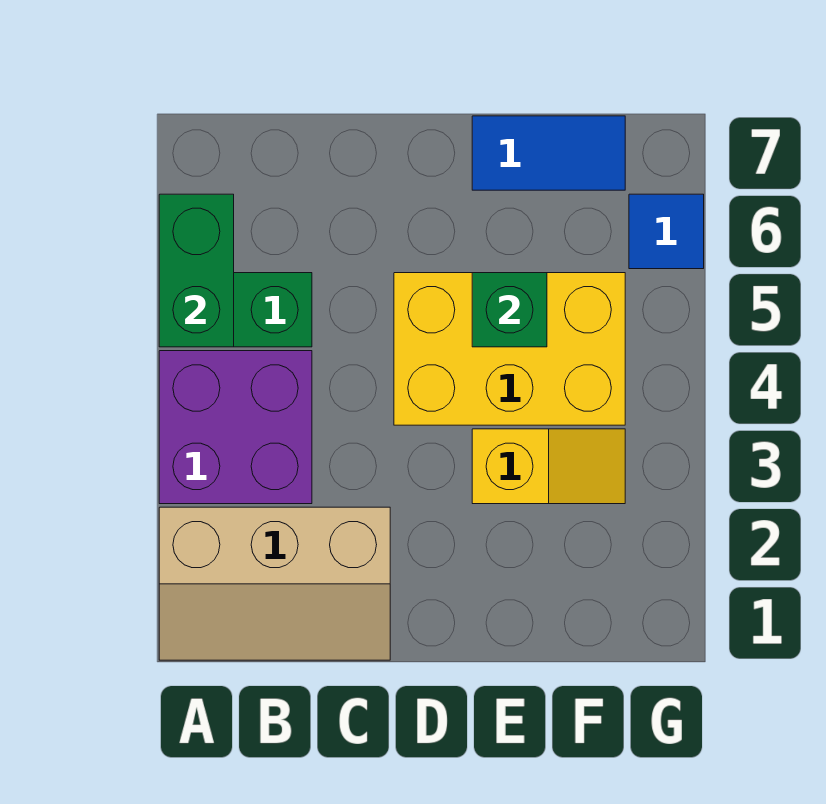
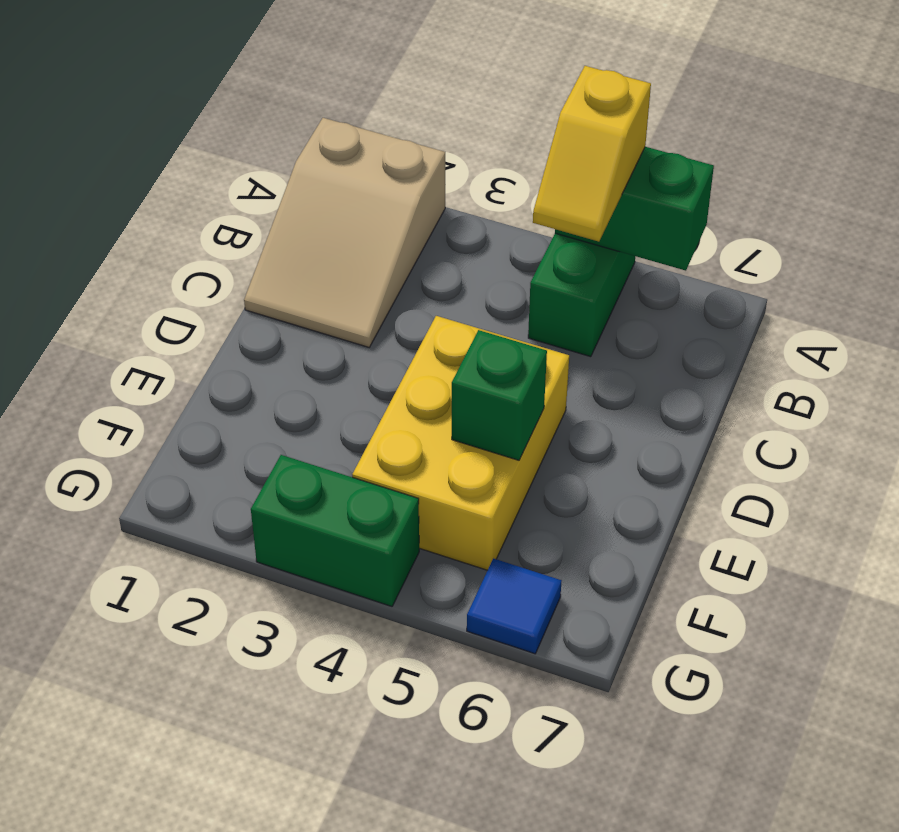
tan 2x3 slope [159,507,390,660] -> tan 2x3 slope turned to [244,118,445,347]
purple 2x2 brick [159,351,312,504] -> none
yellow 1x2 slope [472,429,625,504] -> yellow 1x2 slope moved to [533,66,651,242]
blue 1x2 tile [472,116,625,190] -> none
none -> green 1x2 brick [251,455,419,606]

